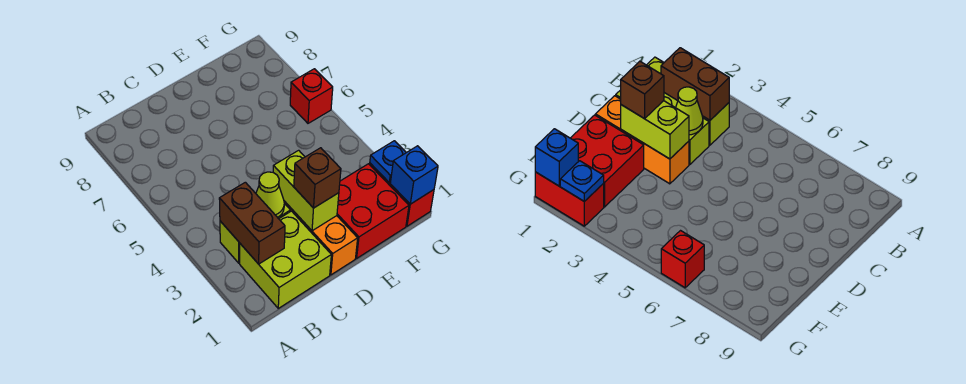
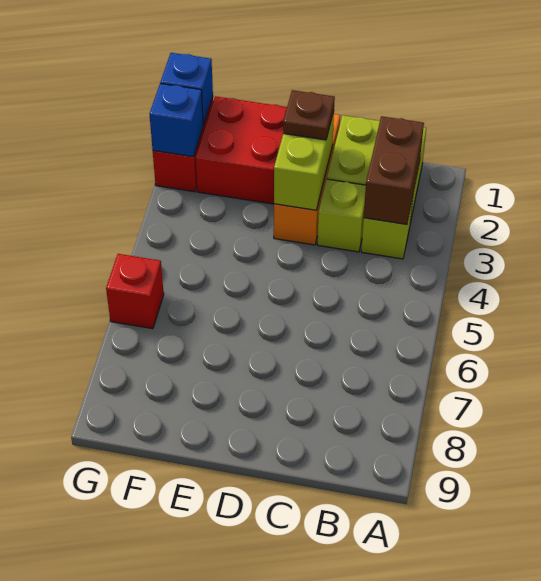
lime 1x1 cone [256,172,284,217] -> none
brown 1x1 brick [294,148,341,208] -> brown 1x1 plate [283,90,335,140]
blue 1x1 plate [370,141,406,182] -> blue 1x1 brick [150,83,203,157]

